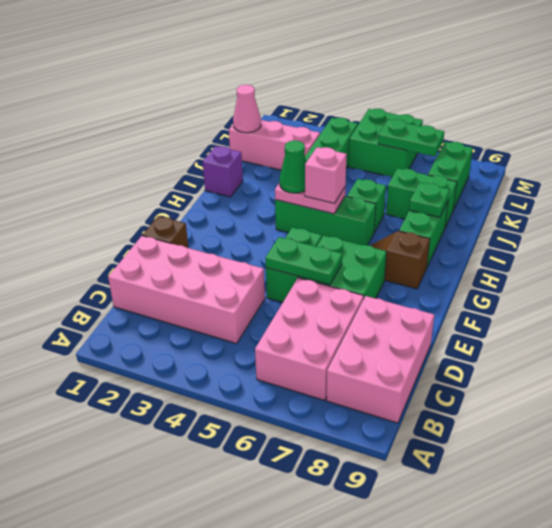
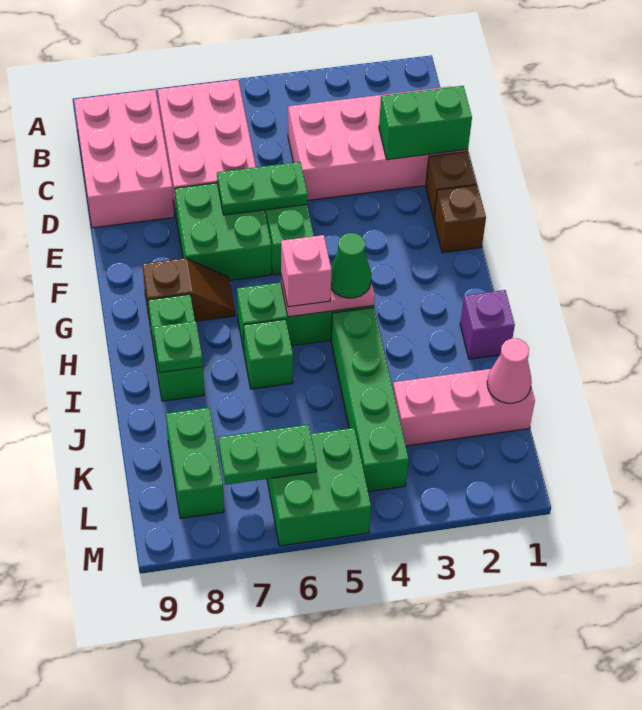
none -> brown 1x1 brick [434,185,486,253]
green 1x2 brick [386,168,457,227] -> green 1x2 brick moved to [379,86,472,160]

